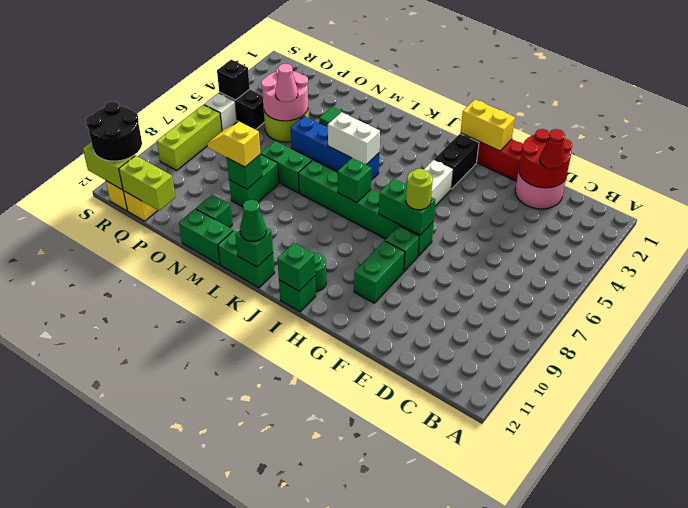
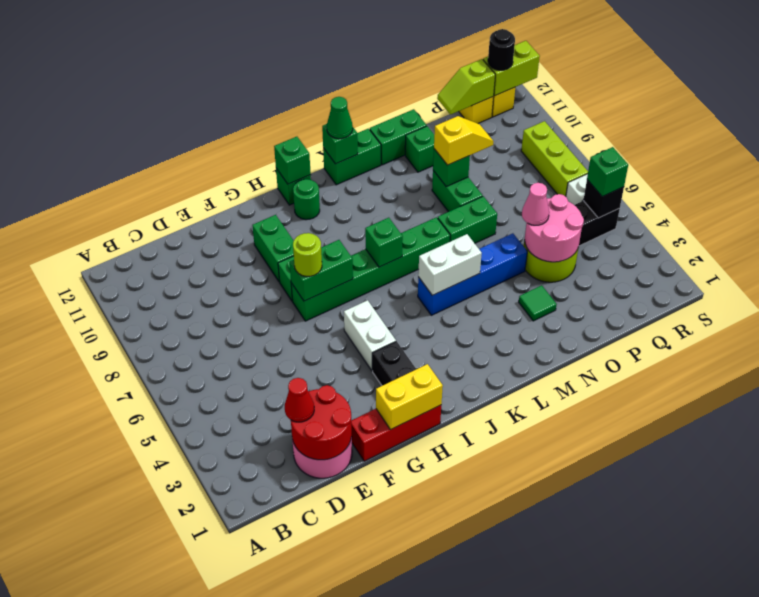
lime 1x2 brick [119,156,175,211] -> lime 1x2 slope [437,59,495,115]
none -> green 1x1 brick [587,147,628,197]
black 2x2 round brick [86,102,142,161] -> black 1x1 round brick [488,29,515,70]

